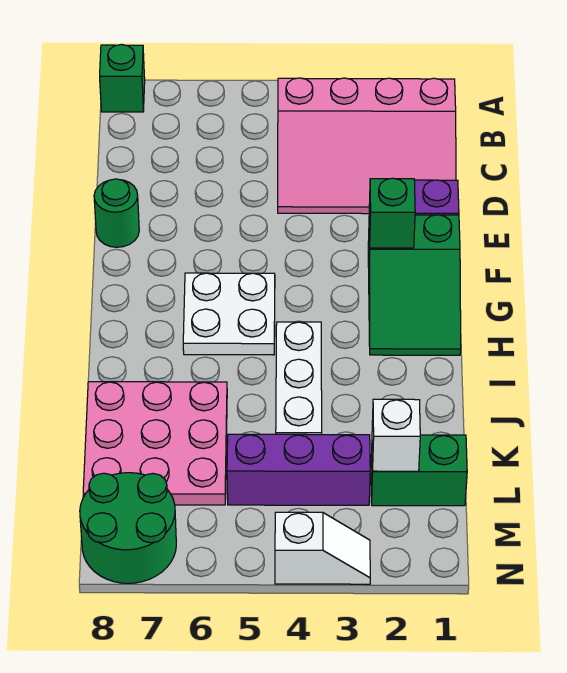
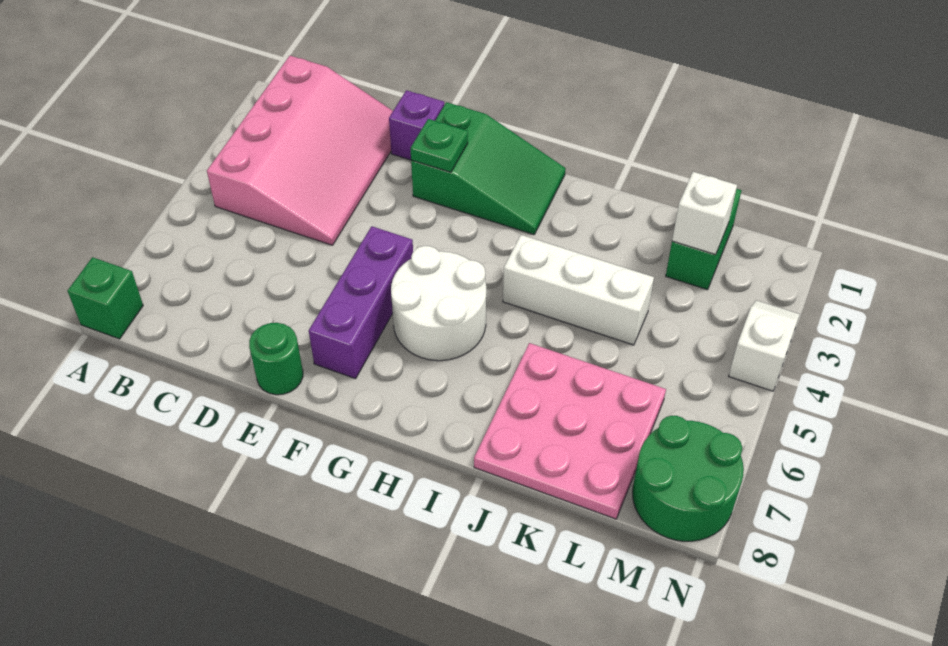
green 1x1 brick [369,178,415,248] -> green 1x1 plate [411,119,468,172]
white 2x2 plate [183,273,275,355] -> white 2x2 round brick [391,246,486,361]
purple 1x3 brick [227,434,370,505] -> purple 1x3 brick moved to [309,226,413,379]

